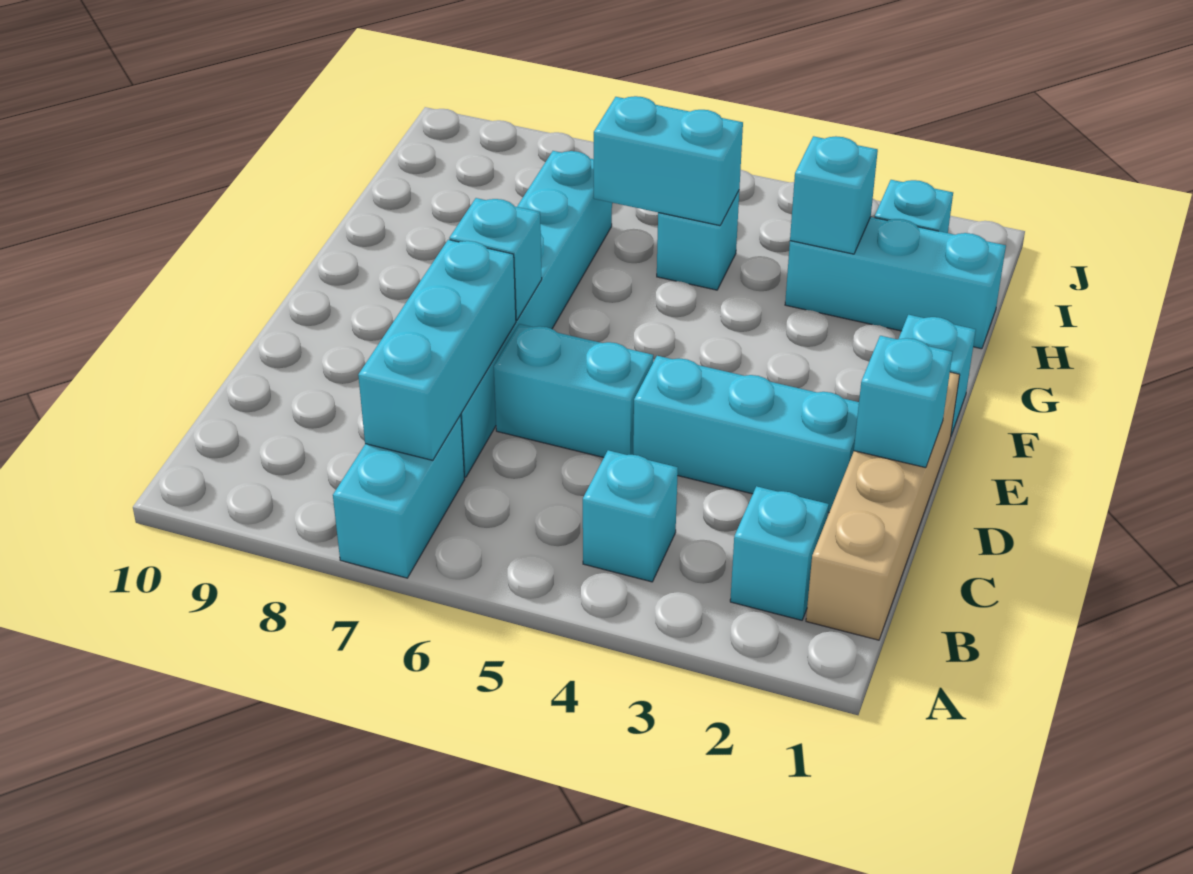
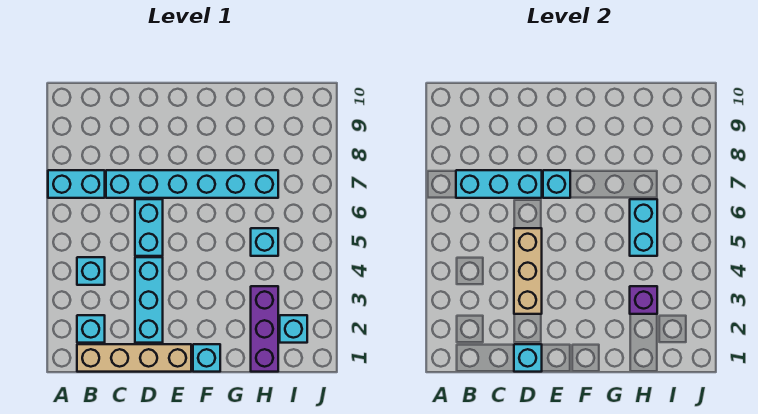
none -> tan 1x3 brick [514,228,542,314]
cyan 1x3 brick [785,217,1006,349] -> purple 1x3 brick [251,286,278,372]
cyan 1x1 brick [790,136,878,254] -> purple 1x1 brick [630,286,657,314]

